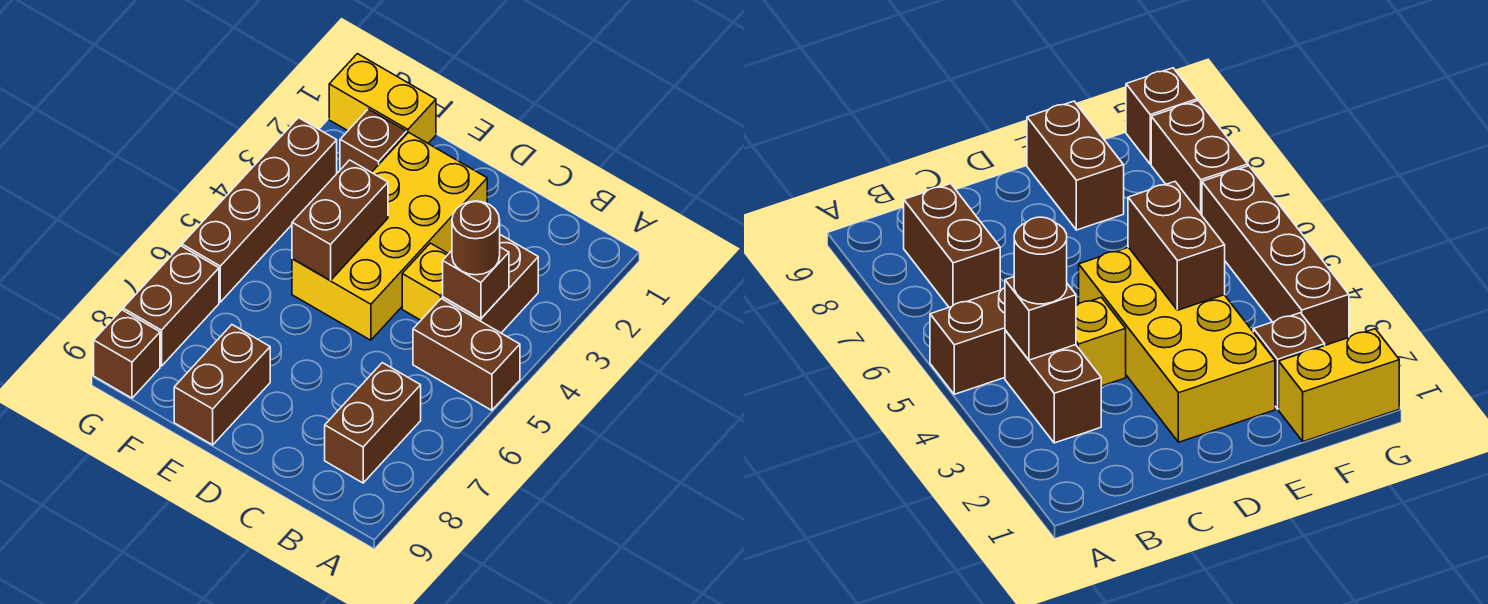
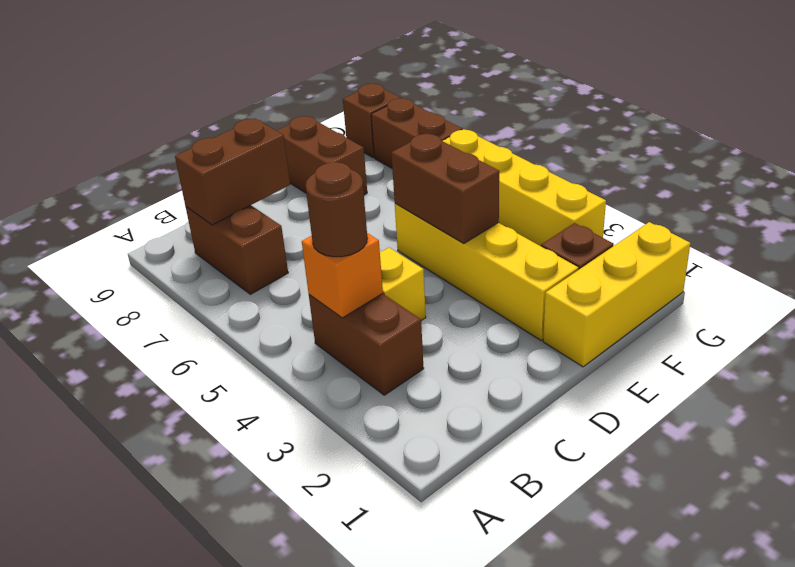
brown 1x2 brick [413,299,520,410] -> brown 1x2 brick moved to [175,119,290,225]
brown 1x1 brick [443,247,509,319] -> orange 1x1 brick [302,233,383,318]
yellow 2x4 brick [292,132,487,340] -> yellow 1x4 brick [395,203,578,340]
yellow 1x2 brick [329,54,436,143] -> yellow 1x3 brick [543,222,690,367]
brown 1x4 brick [182,118,337,302] -> yellow 1x4 brick [443,130,606,246]

